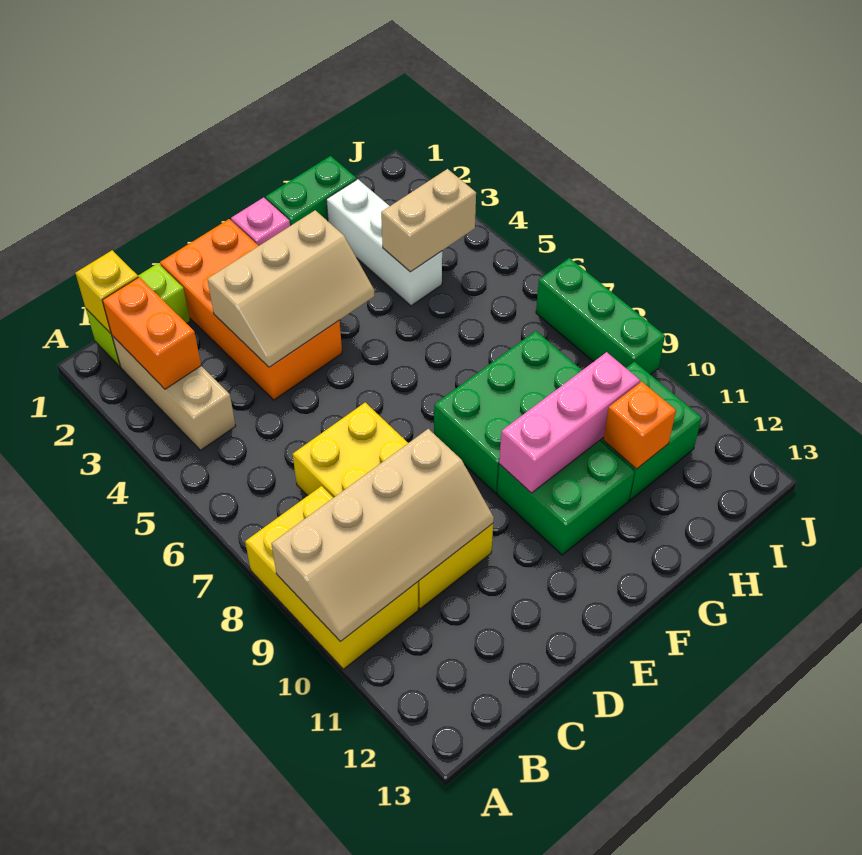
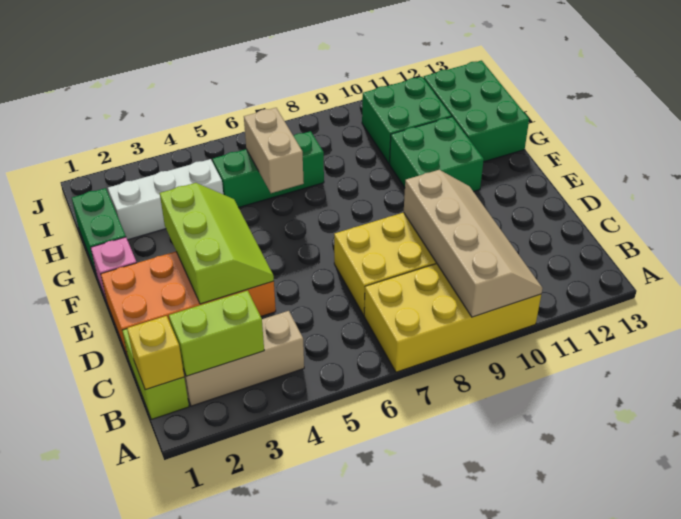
yellow 2x3 brick [245,486,418,669] -> yellow 2x4 brick [364,264,541,372]
orange 1x2 brick [102,277,201,389] -> lime 1x2 brick [169,291,264,376]
tan 2x3 slope [207,210,375,367] -> lime 2x3 slope [160,183,274,304]
green 2x3 brick [434,331,582,493] -> green 2x3 brick moved to [424,61,529,162]
pink 1x3 brick [499,352,640,493] -> none
tan 1x2 brick [381,169,476,272] -> tan 1x2 brick moved to [244,108,304,193]
orange 1x1 brick [603,382,676,469] -> none
green 1x3 brick [536,258,665,375] -> green 1x3 brick moved to [213,131,324,207]

